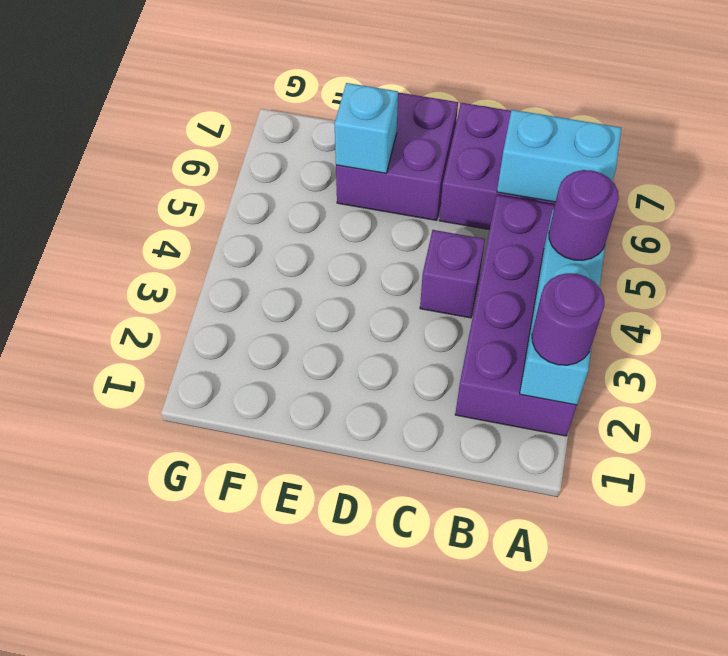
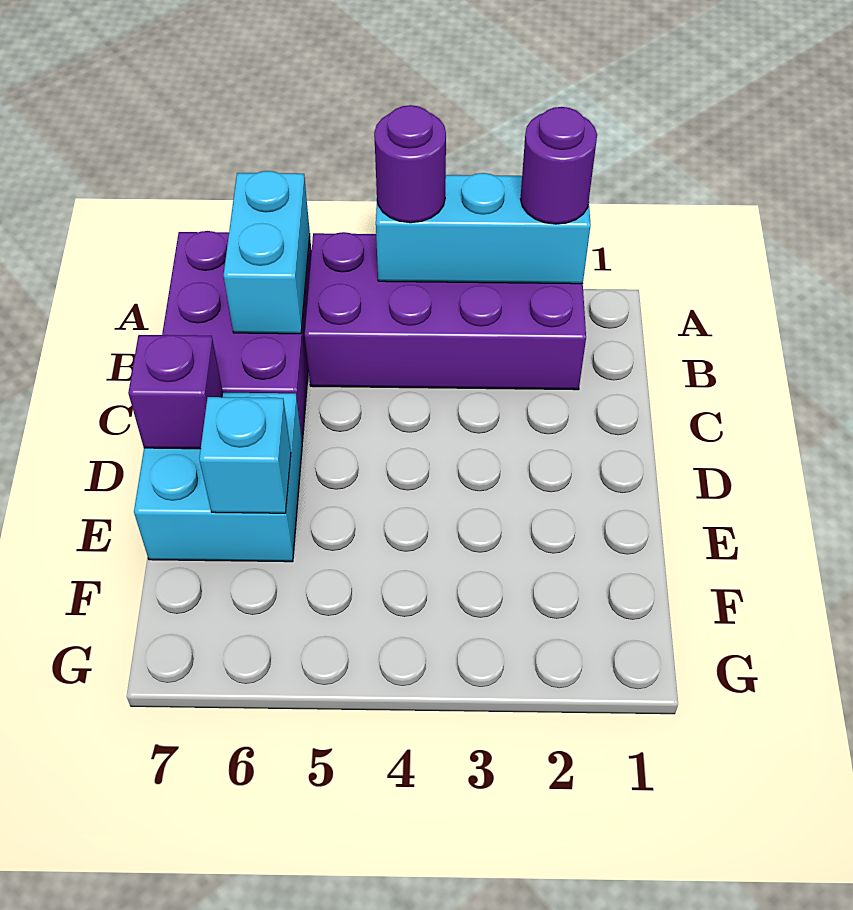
purple 1x1 brick [420,230,485,318] -> purple 1x1 brick moved to [128,335,223,449]
purple 2x2 brick [336,92,458,220] -> cyan 2x2 brick [134,393,302,562]

